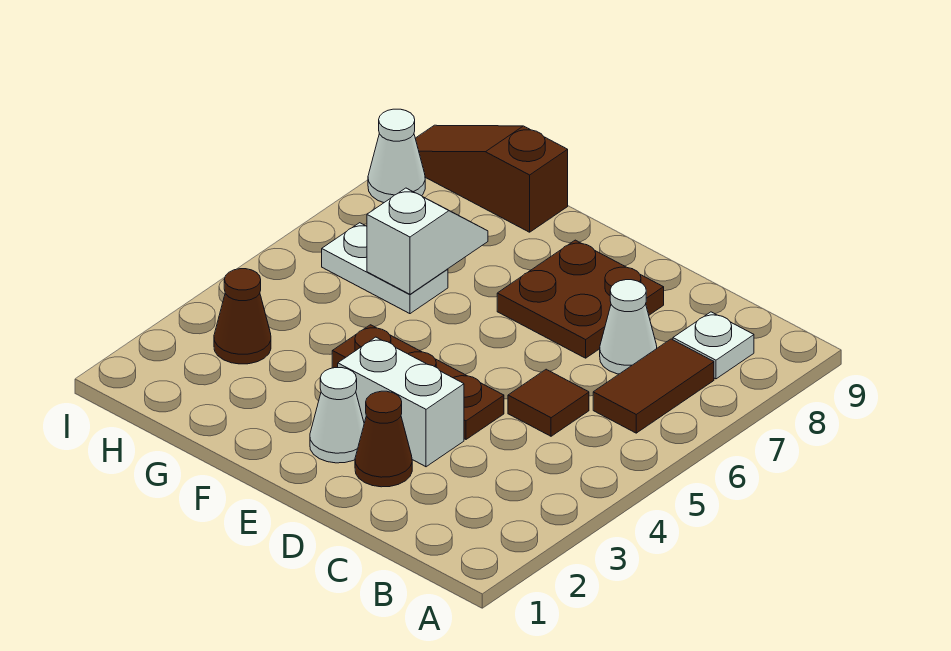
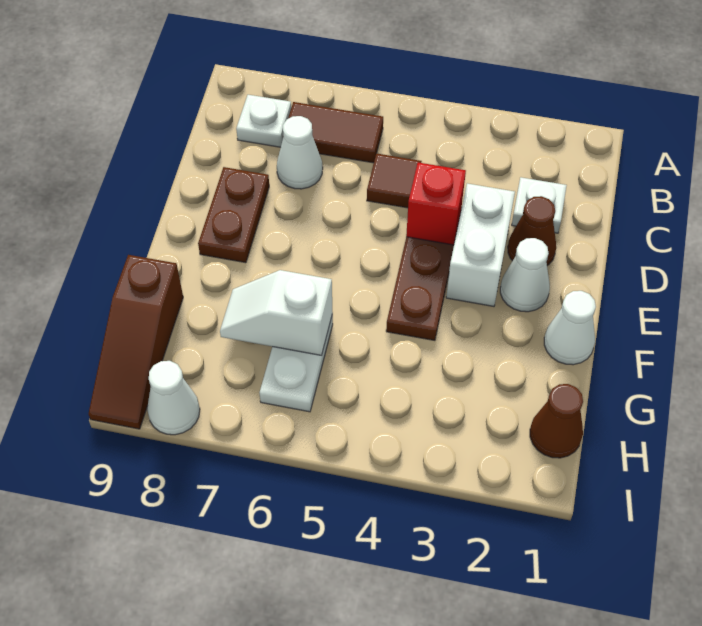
none -> white 1x1 plate [512,177,567,233]
none -> red 1x1 brick [406,162,466,245]
brown 2x2 plate [497,240,664,358] -> brown 1x2 plate [198,167,269,263]
none -> white 1x1 cone [544,291,596,365]
brown 1x1 cone [214,269,271,364] -> brown 1x1 cone moved to [530,384,583,458]

